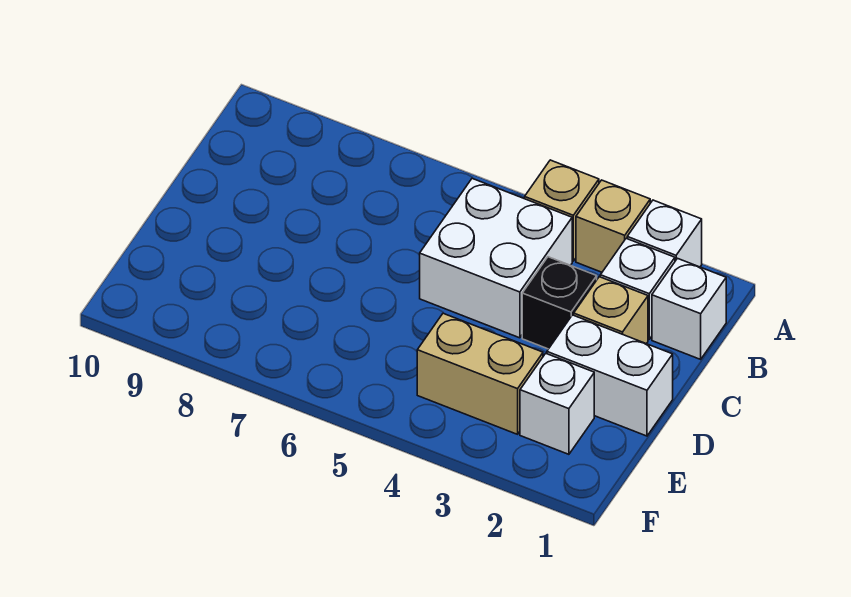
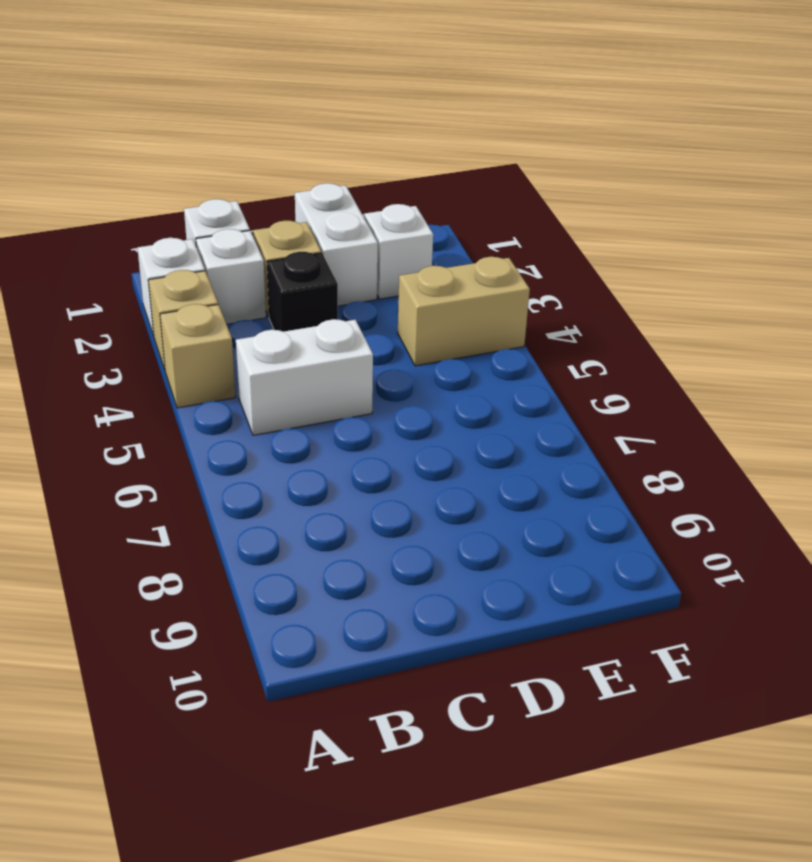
white 2x2 brick [420,179,572,338] -> white 1x2 brick [236,319,373,435]
tan 1x2 brick [417,313,543,434] -> tan 1x2 brick turned to [398,257,530,366]

